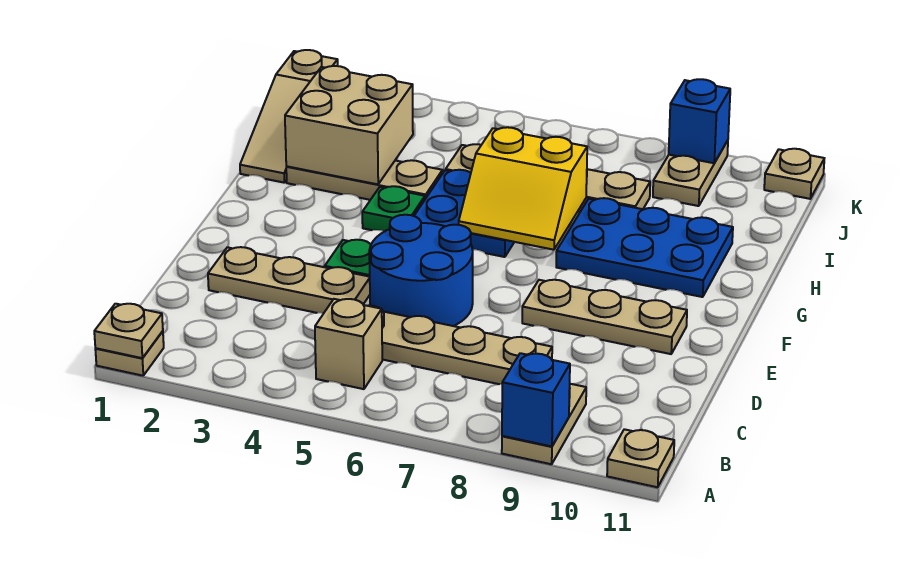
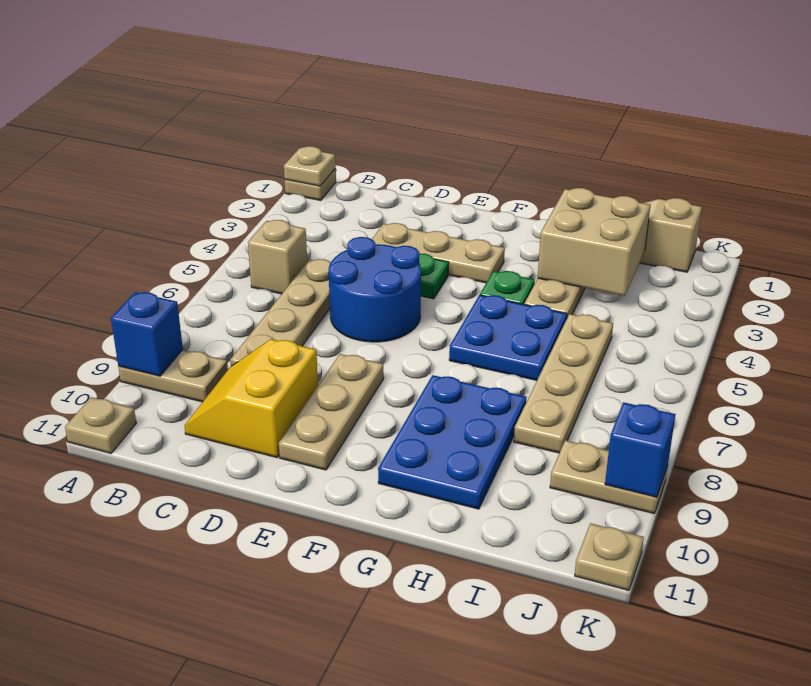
tan 1x3 plate [208,247,370,313] -> tan 1x3 plate turned to [372,223,505,283]
yellow 2x2 slope [459,127,587,250] -> yellow 2x2 slope moved to [184,339,318,457]

